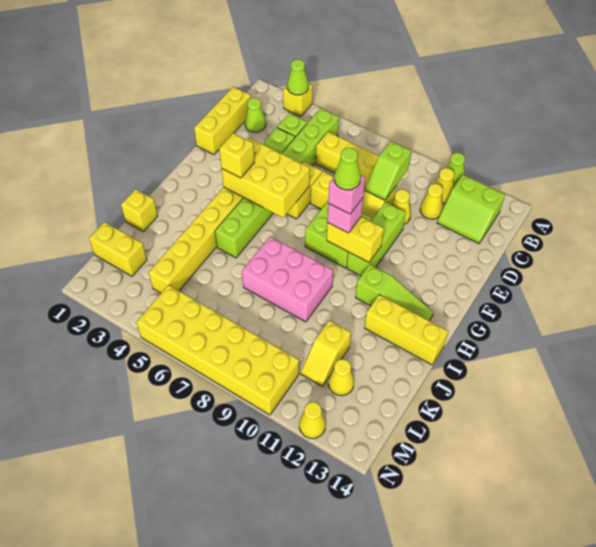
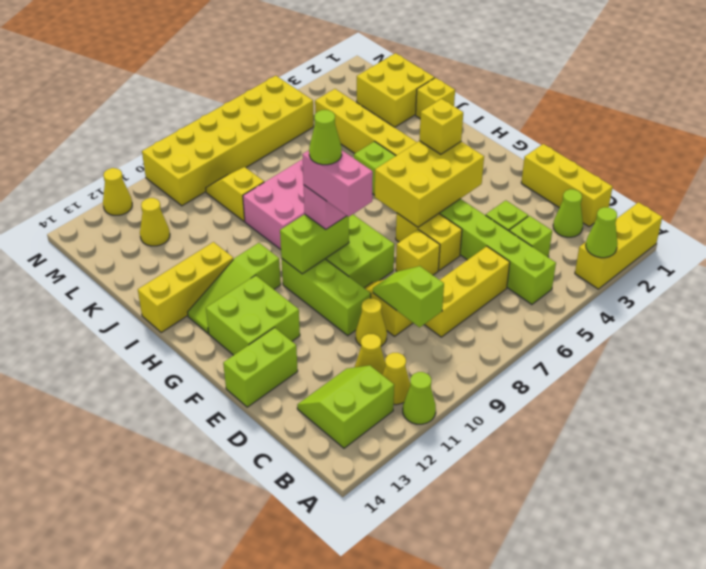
yellow 1x1 brick [283,83,312,117] -> yellow 1x3 brick [575,202,662,289]
none -> lime 1x2 brick [223,328,298,407]
none -> lime 2x2 brick [206,275,300,355]
yellow 1x2 brick [327,217,384,262] -> lime 1x2 brick [280,214,349,274]
pink 1x1 brick [328,175,365,214] -> pink 1x2 brick [302,150,373,217]
yellow 1x2 slope [301,321,351,386] -> yellow 1x2 slope moved to [206,167,264,221]
yellow 1x2 brick [89,222,147,276] -> yellow 2x2 brick [357,53,435,127]

